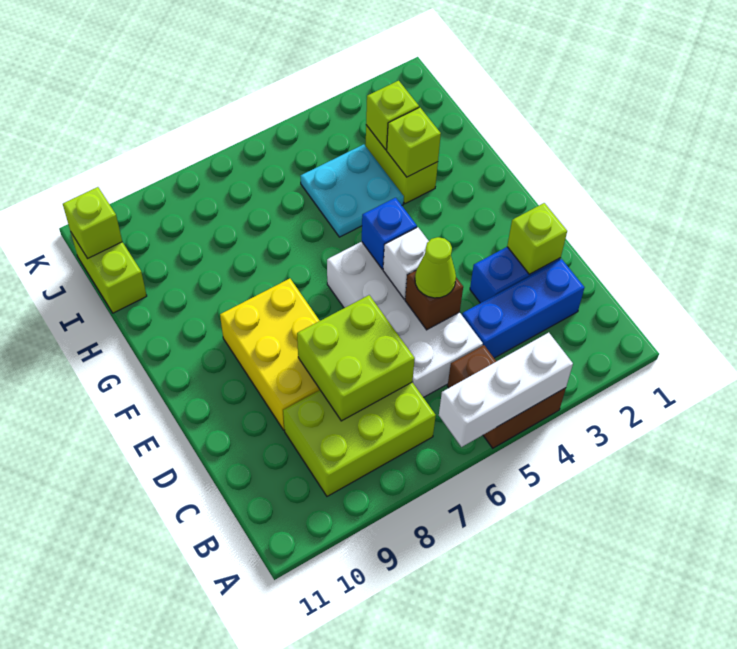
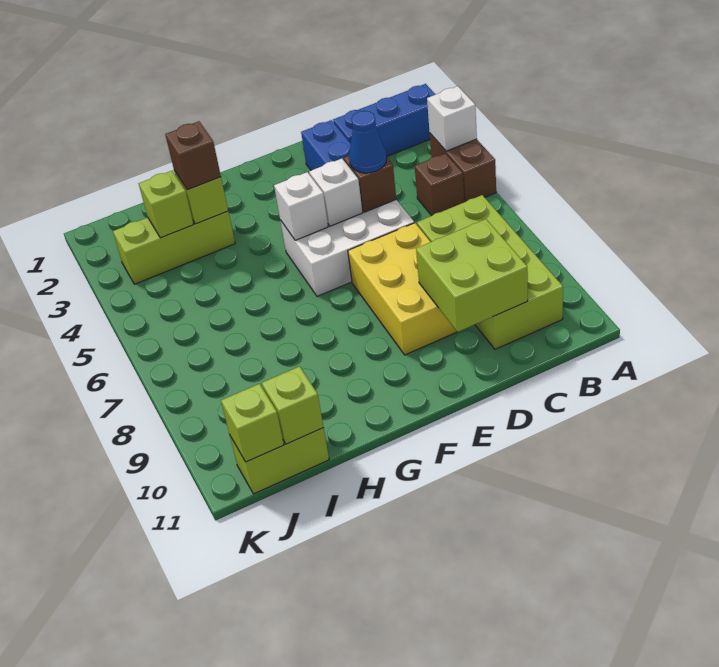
white 1x3 brick [439,333,573,447] -> white 1x1 brick [427,86,477,151]
lime 2x3 brick [283,382,436,496] -> lime 2x4 brick [417,195,563,349]
blue 1x3 brick [462,259,585,358] -> blue 1x3 brick turned to [333,84,436,157]
white 2x4 brick [327,242,483,397] -> white 2x3 brick [280,200,414,296]
lime 2x2 brick [297,295,415,421] -> lime 2x2 brick moved to [416,219,528,332]
lime 1x1 brick [507,203,567,274] -> lime 1x1 brick moved to [262,366,324,444]
lime 1x1 cone [415,237,456,298] -> blue 1x1 cone [349,111,386,173]
yellow 2x3 brick [220,279,320,430] -> yellow 2x3 brick turned to [348,223,457,355]
blue 1x1 brick [362,198,417,269] -> white 1x1 brick [274,172,328,240]
lime 1x2 brick [366,125,438,204] -> lime 1x3 brick [113,211,235,284]
none -> brown 1x1 brick [165,121,221,190]
cyan 2x2 plate [301,144,404,237] -> none

